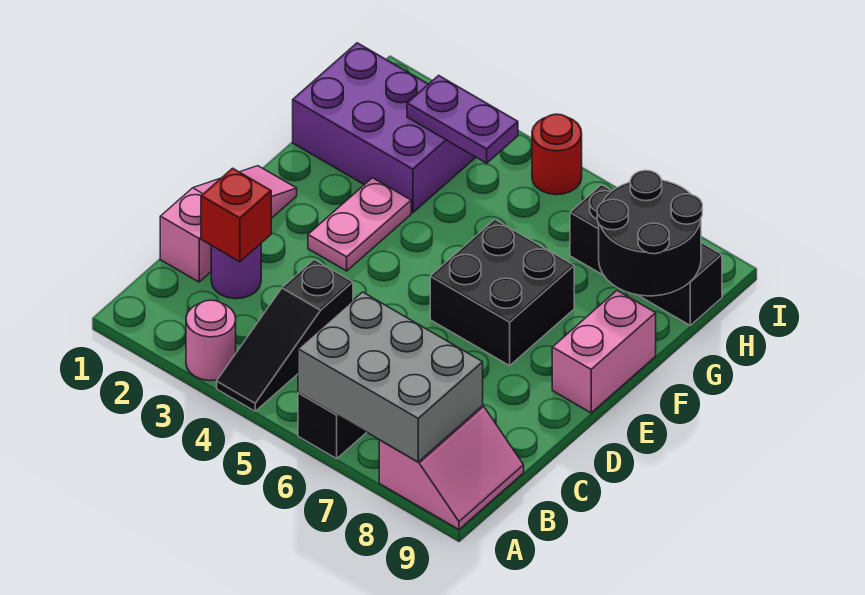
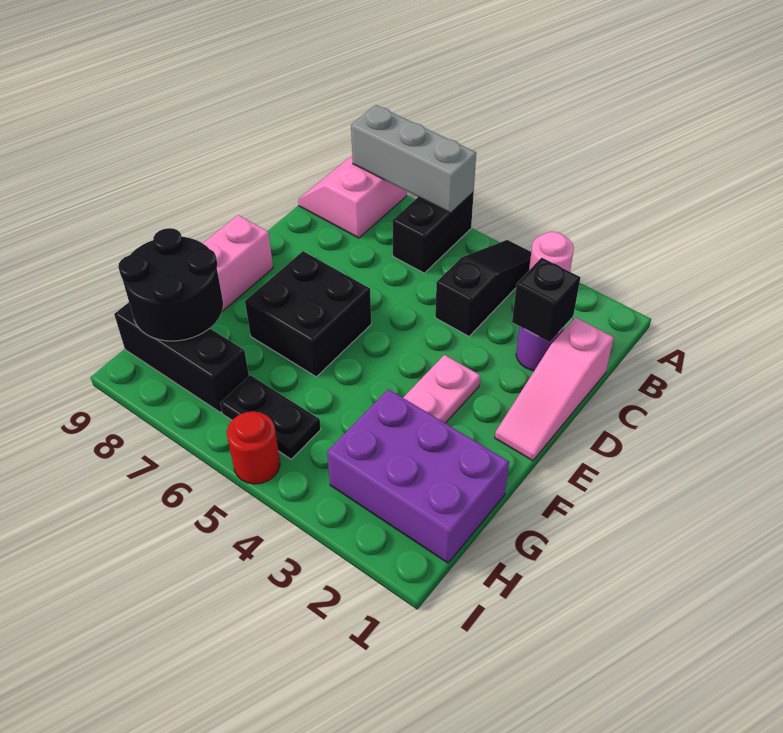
grey 2x3 brick [298,292,483,462] -> grey 1x3 brick [351,105,476,213]
red 1x1 brick [201,168,271,262] -> black 1x1 brick [512,258,580,342]
purple 1x2 plate [407,75,518,163] -> none
none -> black 1x2 plate [220,375,321,459]

